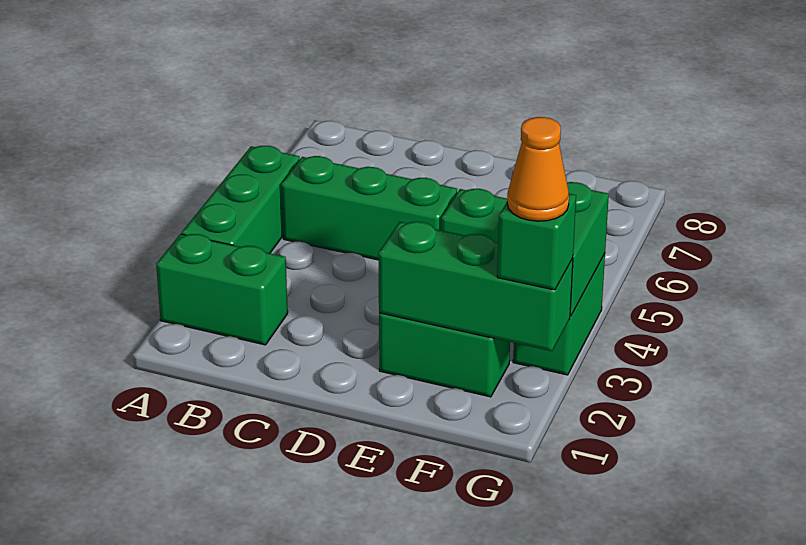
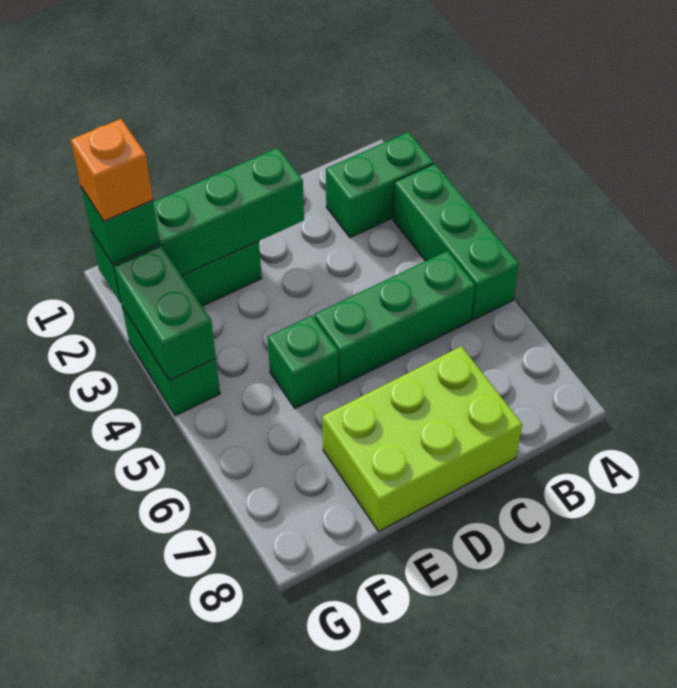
none -> lime 2x3 brick [322,346,522,531]
green 1x3 brick [378,222,573,351] -> green 1x4 brick [90,148,304,303]
orange 1x1 cone [507,117,569,221] -> orange 1x1 brick [71,119,153,221]

